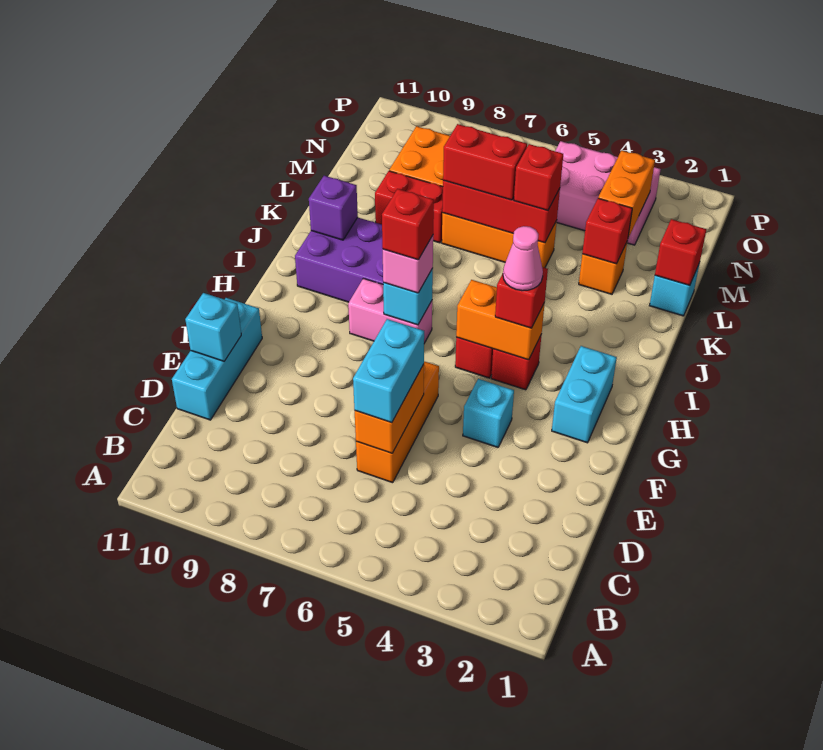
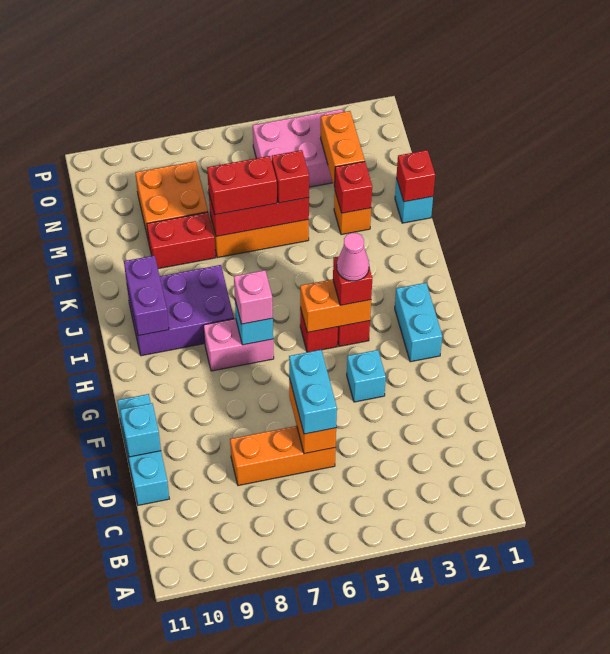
orange 1x3 brick [356,361,439,483] -> orange 1x3 brick turned to [230,426,336,486]
red 1x1 brick [382,189,434,260] -> none
purple 1x1 brick [309,176,358,240] -> purple 1x2 brick [124,255,169,336]

